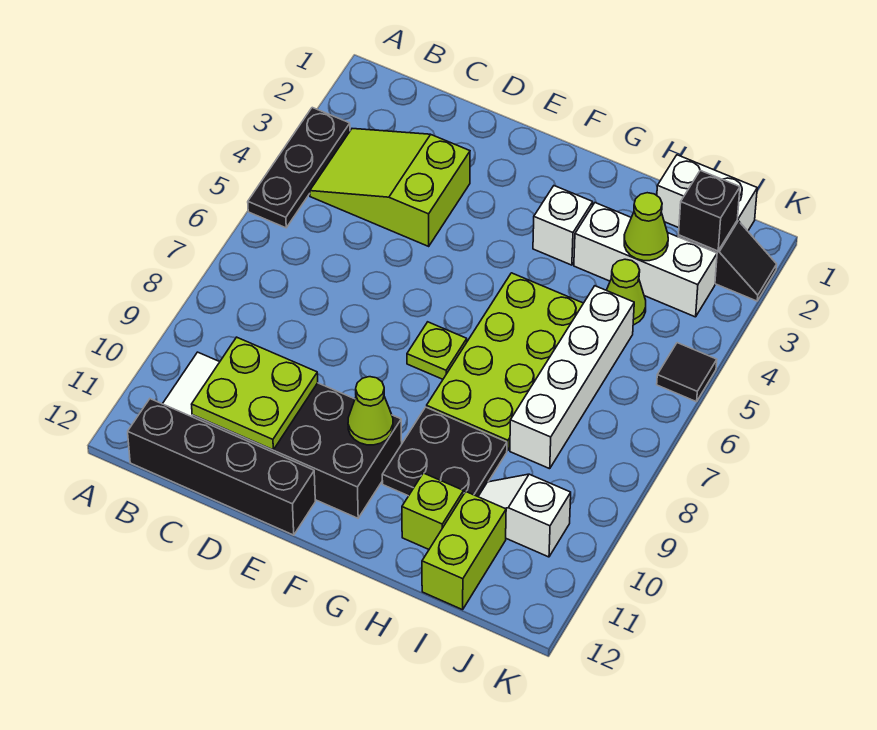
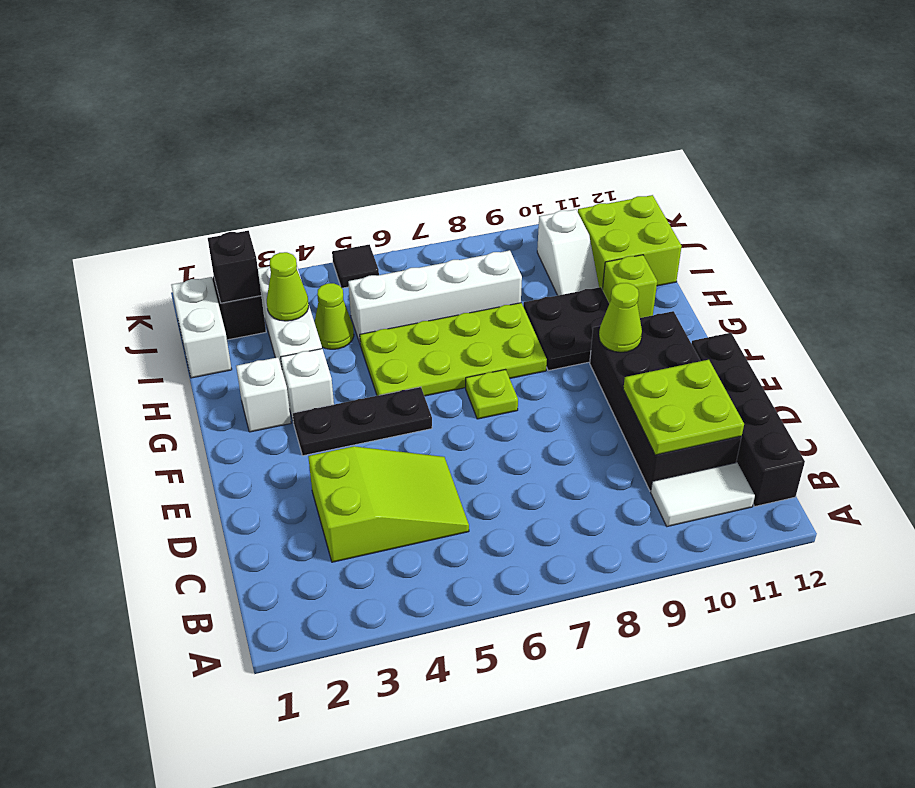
black 1x3 plate [248,108,350,228] -> black 1x3 plate moved to [292,387,432,456]
lime 2x3 slope [310,129,470,246] -> lime 2x3 slope turned to [308,446,469,562]
none -> white 1x1 brick [236,357,291,432]
lime 1x2 brick [422,492,506,610] -> lime 2x2 brick [578,195,682,290]

